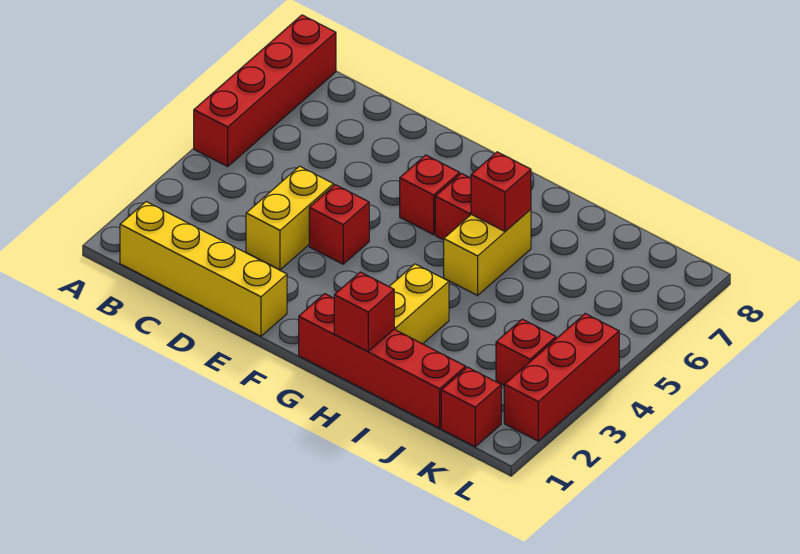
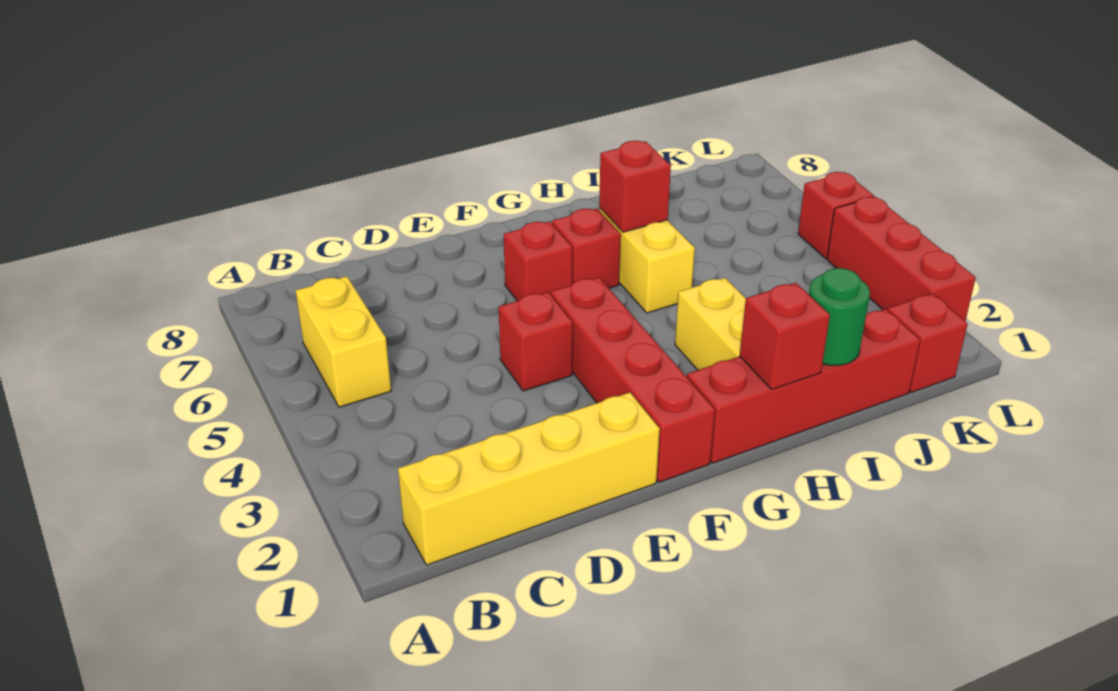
red 1x4 brick [194,15,336,167] -> red 1x4 brick moved to [551,277,715,482]
yellow 1x2 brick [246,166,334,270] -> yellow 1x2 brick moved to [296,276,391,407]
none -> green 1x1 round brick [809,268,870,366]
red 1x1 brick [496,319,556,385] -> red 1x1 brick moved to [798,172,874,258]

